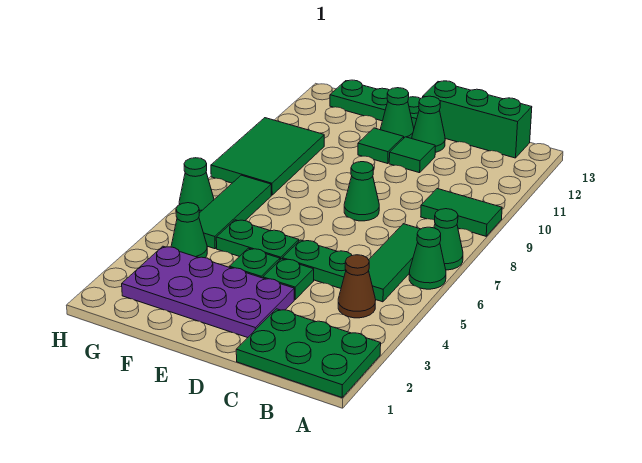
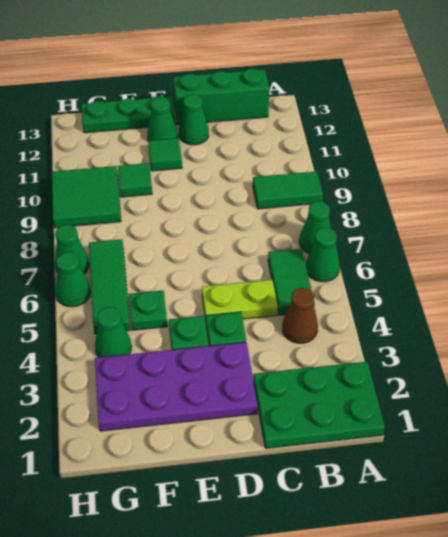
green 1x3 tile [369,224,420,302] -> green 1x2 tile [268,249,315,315]
green 1x2 plate [282,240,352,288] -> lime 1x2 plate [202,280,278,319]
green 1x1 cone [344,162,379,221] -> green 1x1 cone moved to [55,225,89,274]
green 1x1 tile [389,137,435,173] -> green 1x1 tile moved to [118,163,152,197]
green 1x2 plate [216,220,299,260] -> green 1x1 plate [129,290,167,330]
green 2x3 tile [211,118,324,195] -> green 2x2 tile [52,166,121,228]

